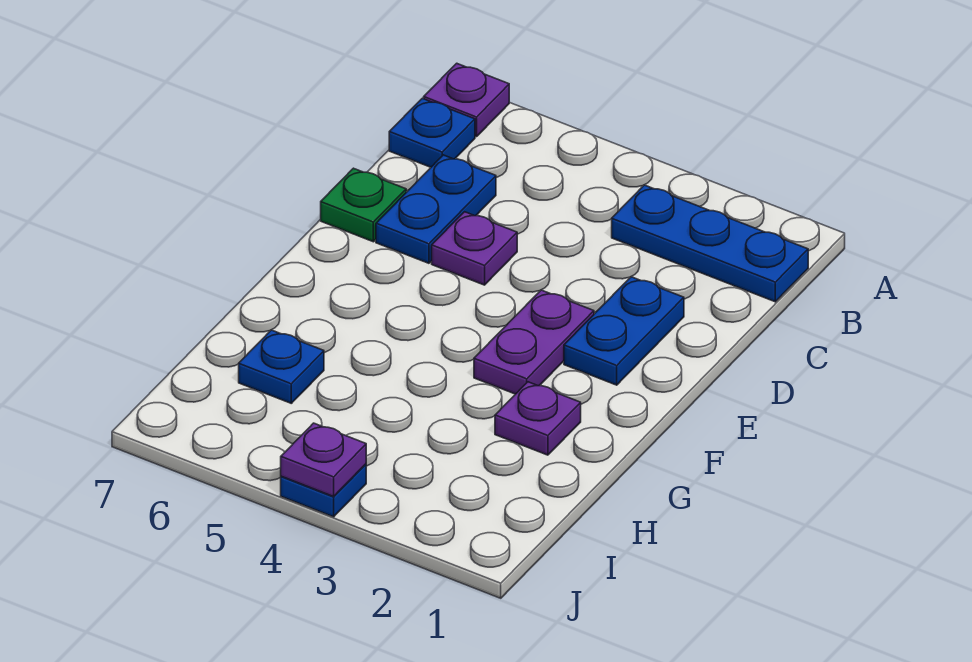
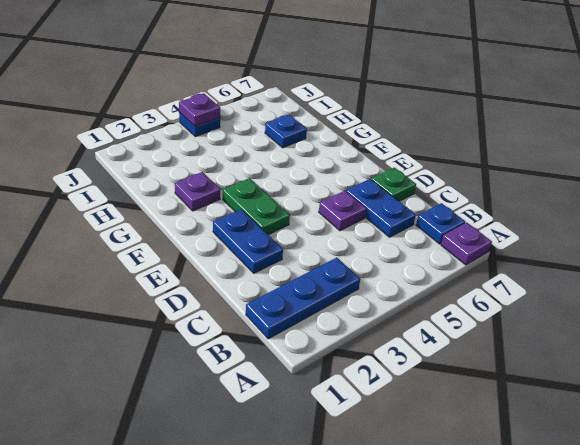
purple 1x2 plate [474,290,594,394] -> green 1x2 plate [223,178,290,235]

